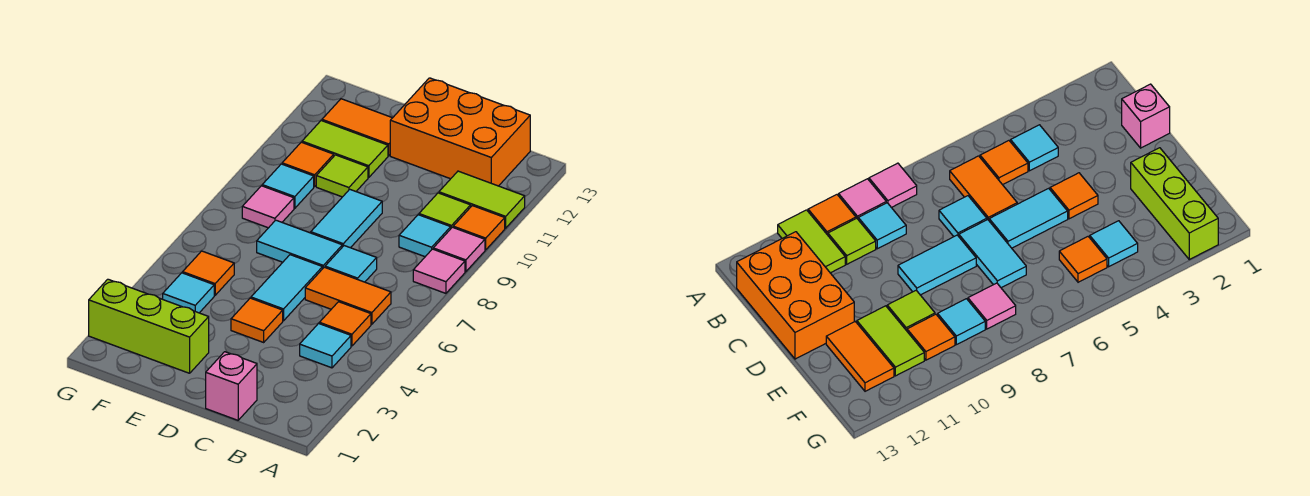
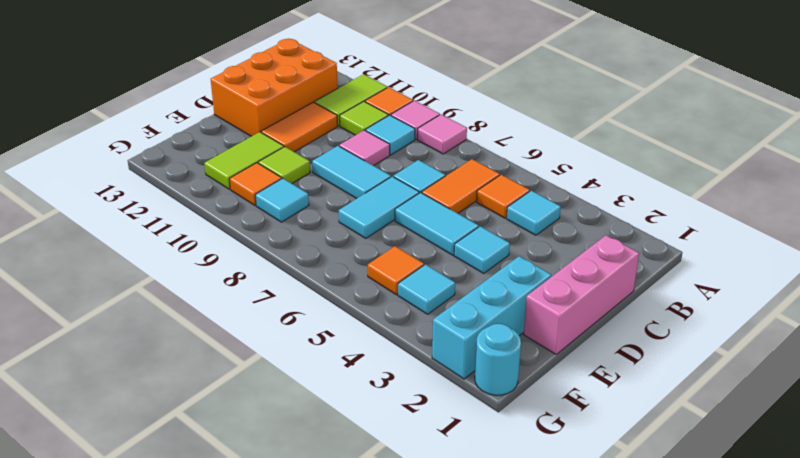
pink 1x1 brick [206,352,257,420] -> pink 1x3 brick [524,235,639,354]
orange 1x1 tile [231,298,283,342] -> cyan 1x1 tile [454,226,510,273]
lime 1x3 brick [89,279,209,373] -> cyan 1x3 brick [432,256,551,379]
orange 1x2 tile [322,99,392,156] -> orange 1x2 tile moved to [261,102,338,152]
pink 1x1 tile [242,186,294,228] -> pink 1x1 tile moved to [339,130,390,166]
none -> cyan 1x1 round brick [475,324,521,395]

